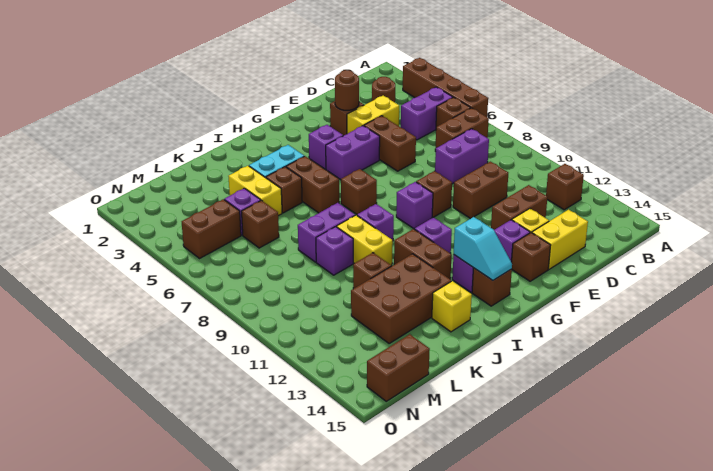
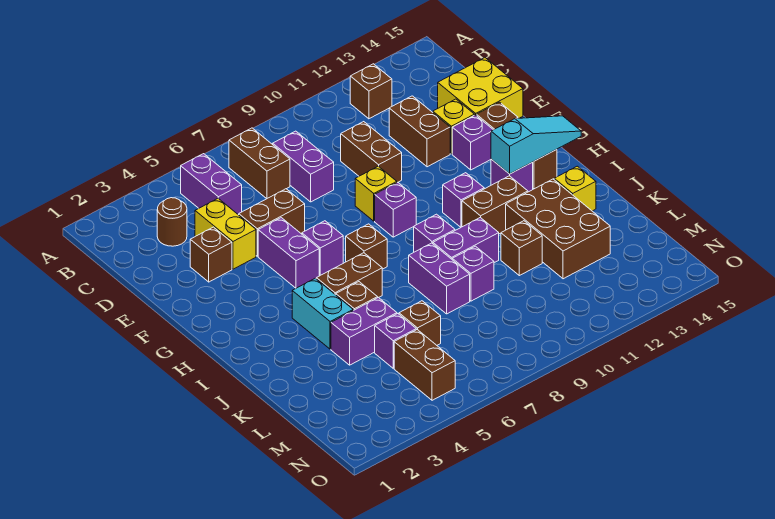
brown 1x4 brick [403,58,488,117] -> none
brown 1x1 brick [436,97,470,127] -> none
yellow 1x2 brick [532,210,588,269] -> yellow 2x2 brick [438,58,523,118]
brown 1x1 round brick [335,70,359,110] -> none
brown 1x1 brick [416,171,452,217] -> yellow 1x1 brick [355,166,397,221]
purple 1x1 brick [309,125,343,169] -> purple 1x1 brick moved to [302,221,343,275]
cyan 1x2 slope [454,217,512,280] -> cyan 1x3 slope [491,116,581,174]
yellow 1x2 brick [337,215,393,266] -> purple 1x2 brick [433,217,499,263]
yellow 1x2 brick [228,166,282,216] -> purple 1x2 brick [331,297,397,365]
brown 1x2 brick [367,334,430,401] -> none

